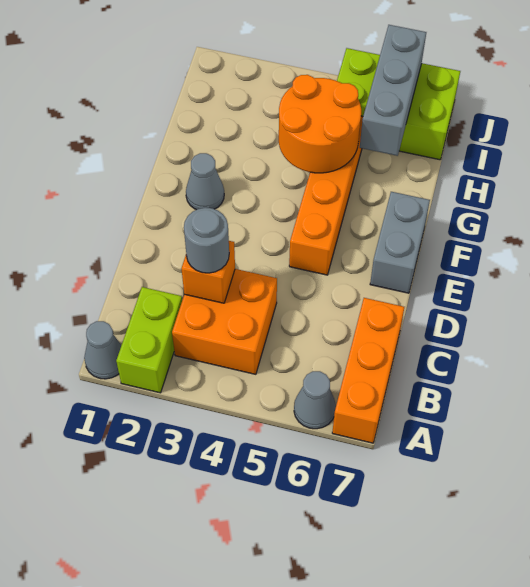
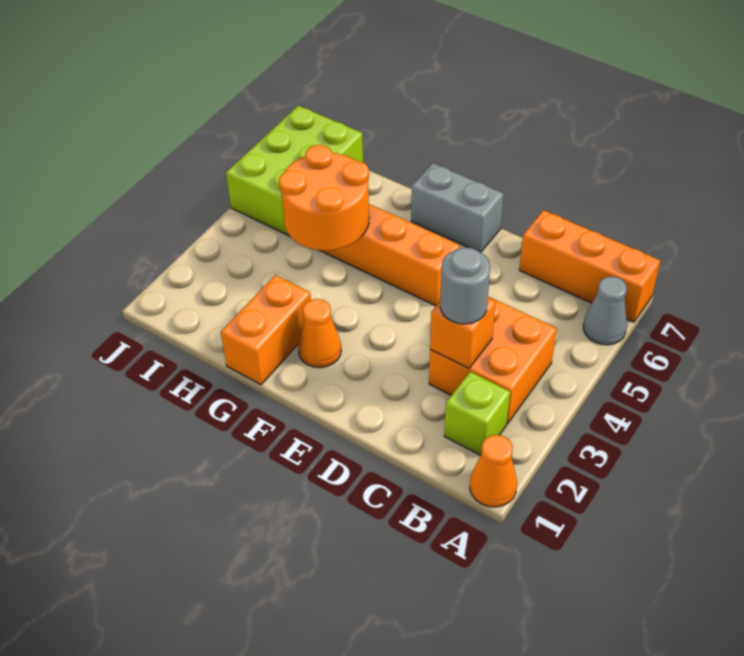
grey 1x1 cone [84,321,121,379] -> orange 1x1 cone [470,435,517,507]
lime 1x2 brick [116,287,182,393] -> lime 1x1 brick [444,372,510,456]
grey 1x1 cone [186,153,224,210] -> orange 1x1 cone [298,299,341,368]
none -> orange 1x2 brick [221,275,311,385]
grey 1x3 brick [360,25,426,156] -> none

